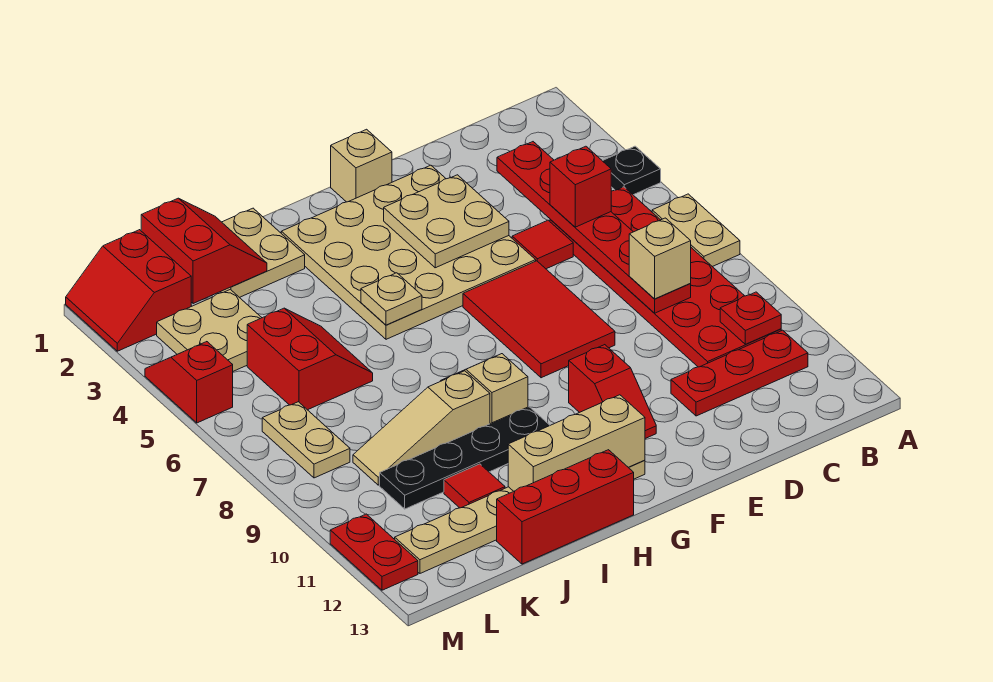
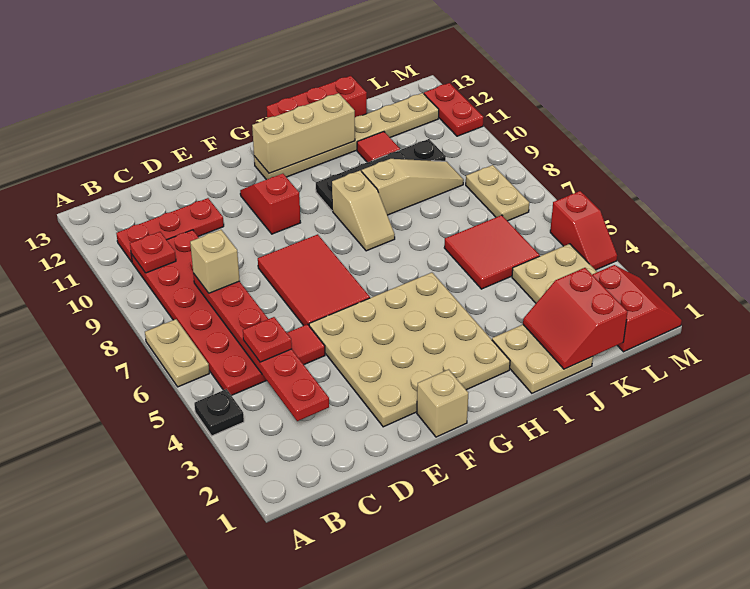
red 1x1 brick [550,146,611,227] -> red 1x1 plate [243,317,292,362]
tan 2x2 plate [384,175,509,268] -> none
tan 1x1 plate [361,273,422,325] -> none
red 2x2 slope [247,308,373,410] -> red 2x2 tile [444,215,540,289]

